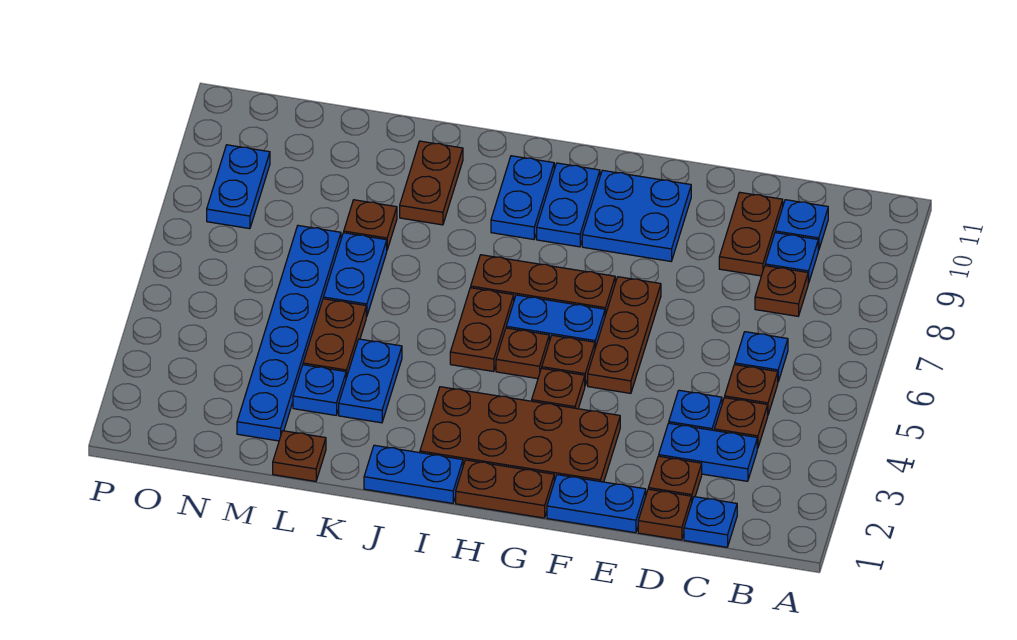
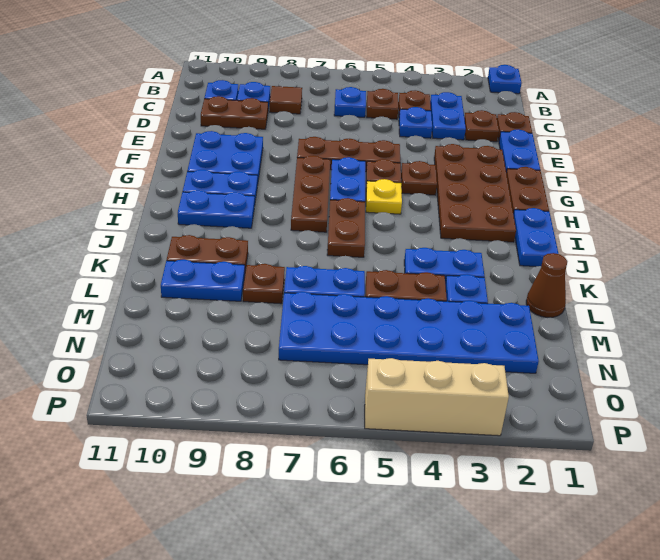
blue 1x1 plate [684,497,737,547] -> blue 1x1 plate moved to [488,65,522,94]
brown 1x1 plate [755,266,808,316] -> brown 1x1 tile [270,86,302,114]
brown 1x1 plate [496,328,549,379] -> yellow 1x1 plate [366,179,402,214]
brown 1x2 plate [450,288,514,372] -> brown 1x2 plate turned to [327,198,365,257]
brown 1x1 plate [273,431,326,481] -> brown 1x1 cone [526,253,567,318]
blue 1x6 plate [237,226,341,441] -> blue 2x6 plate [279,292,539,373]
blue 1x2 plate [207,145,270,229] -> blue 1x2 plate moved to [161,260,245,301]
none -> tan 1x3 brick [365,358,509,436]

